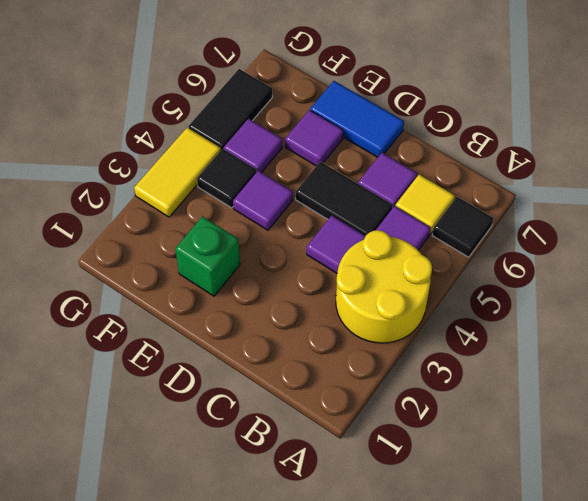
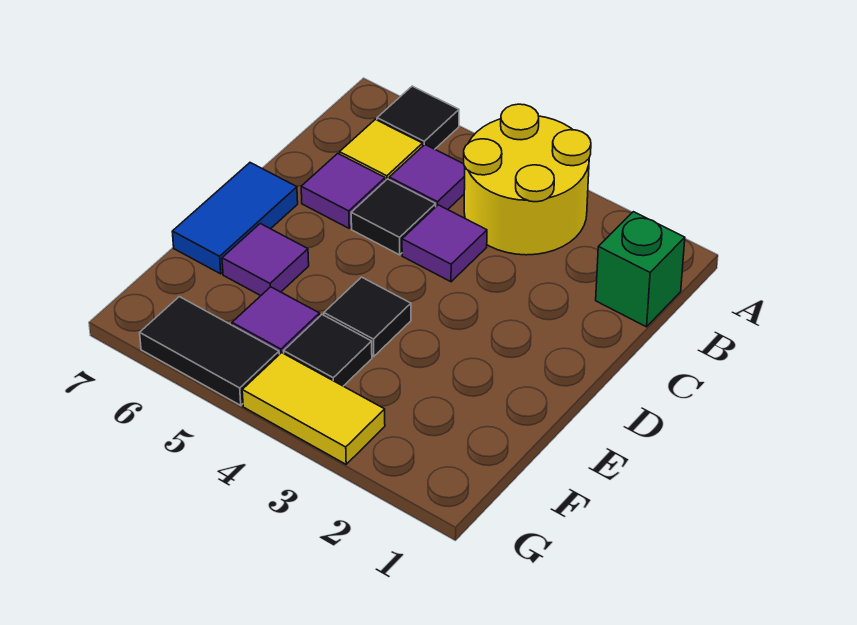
black 1x2 tile [296,162,393,236] -> black 1x1 tile [351,179,436,255]
green 1x1 brick [175,216,240,296] -> green 1x1 brick moved to [596,212,685,327]
purple 1x1 tile [233,171,293,230] -> black 1x1 tile [324,277,411,356]

